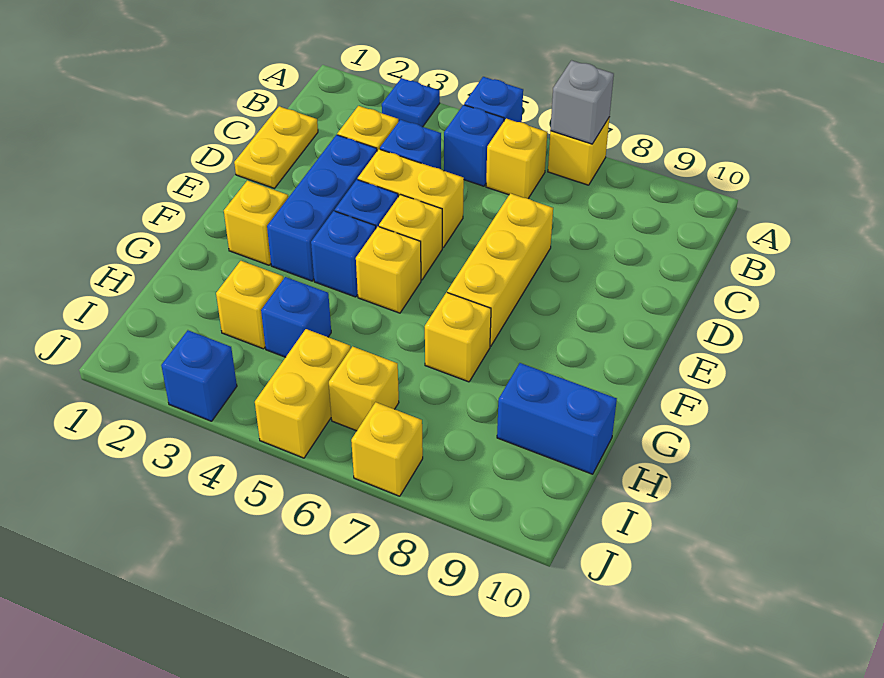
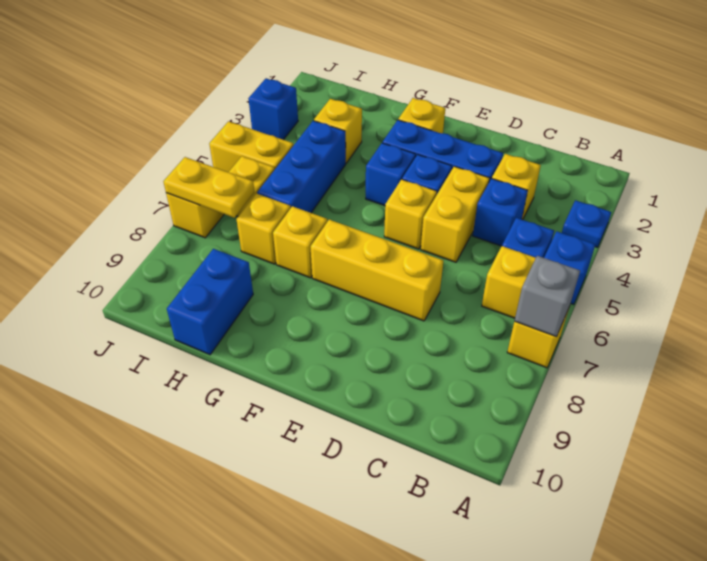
yellow 1x2 plate [234,106,318,188] -> yellow 1x2 plate moved to [163,157,254,218]
yellow 1x1 brick [356,227,421,313] -> yellow 1x1 brick moved to [236,194,291,264]
blue 1x1 brick [261,277,331,357] -> blue 1x3 brick [257,121,346,213]

